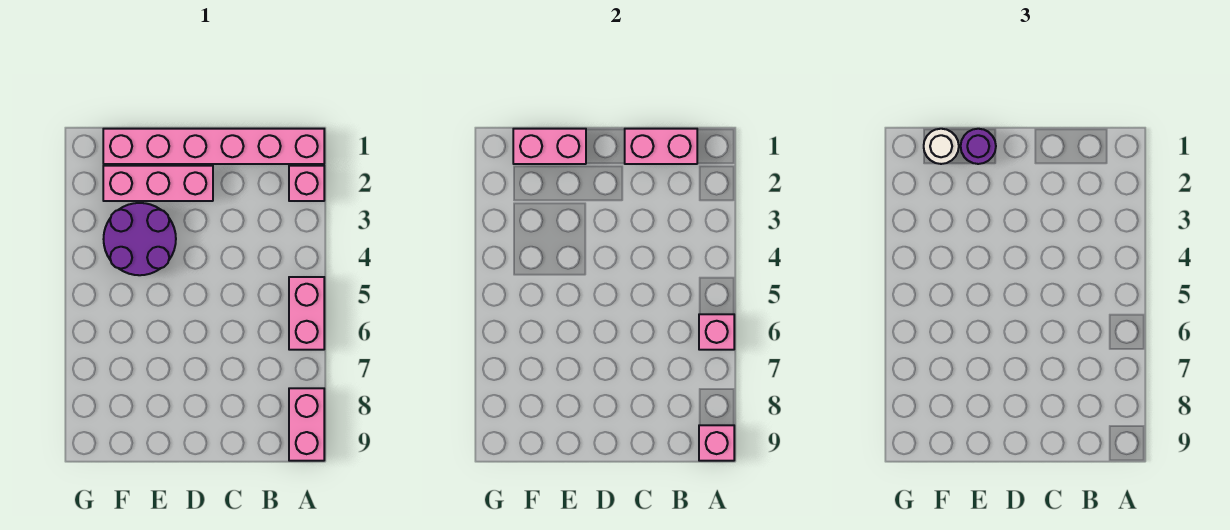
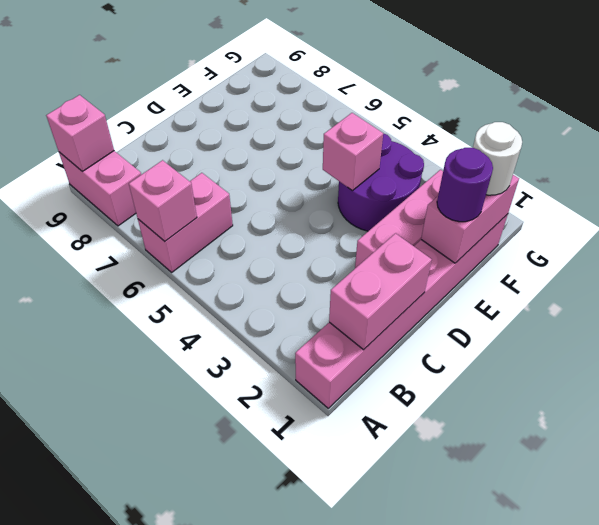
pink 1x1 brick [289,166,324,201] -> pink 1x1 brick moved to [323,113,383,191]
pink 1x2 brick [289,277,324,350] -> pink 1x2 brick turned to [138,173,233,272]

